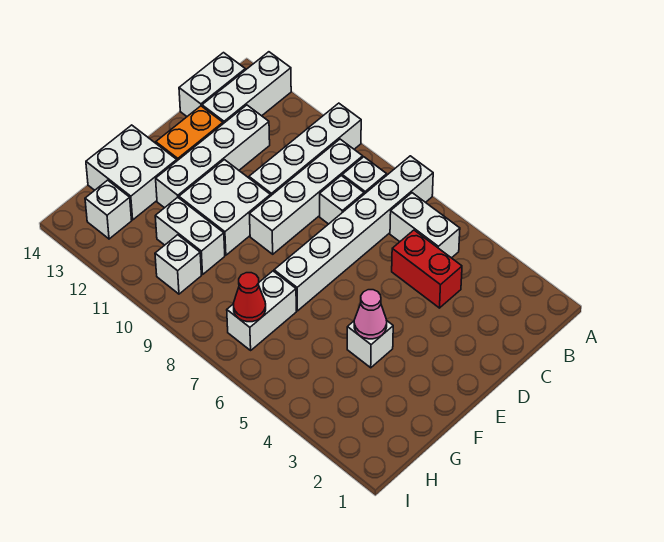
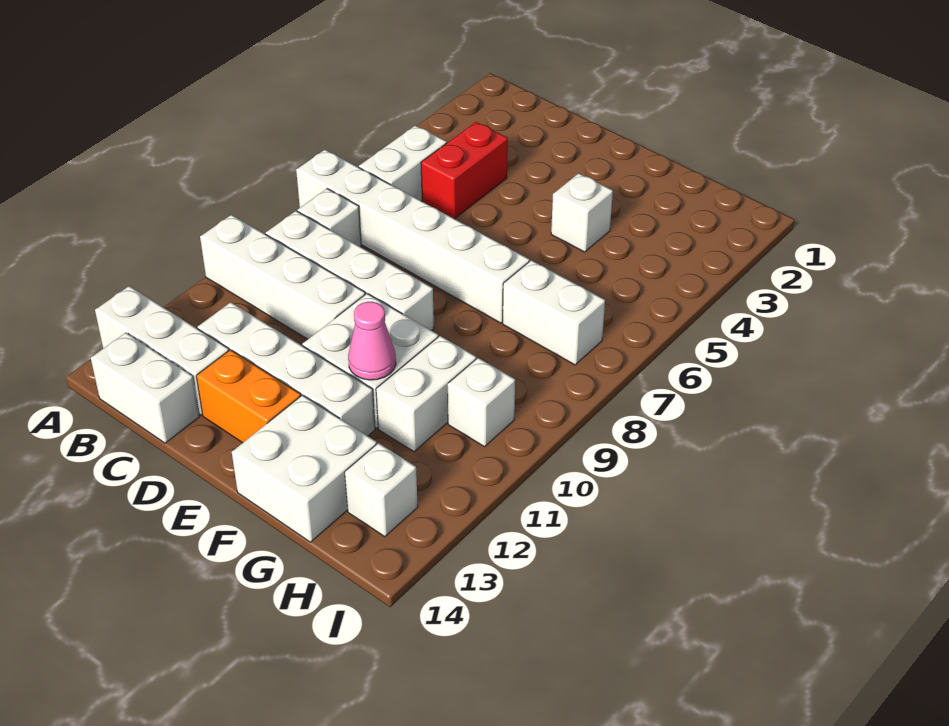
white 1x1 brick [320,176,364,224] -> none
pink 1x1 cone [354,290,387,339] -> pink 1x1 cone moved to [348,302,396,380]
red 1x1 cone [233,273,266,322] -> none

